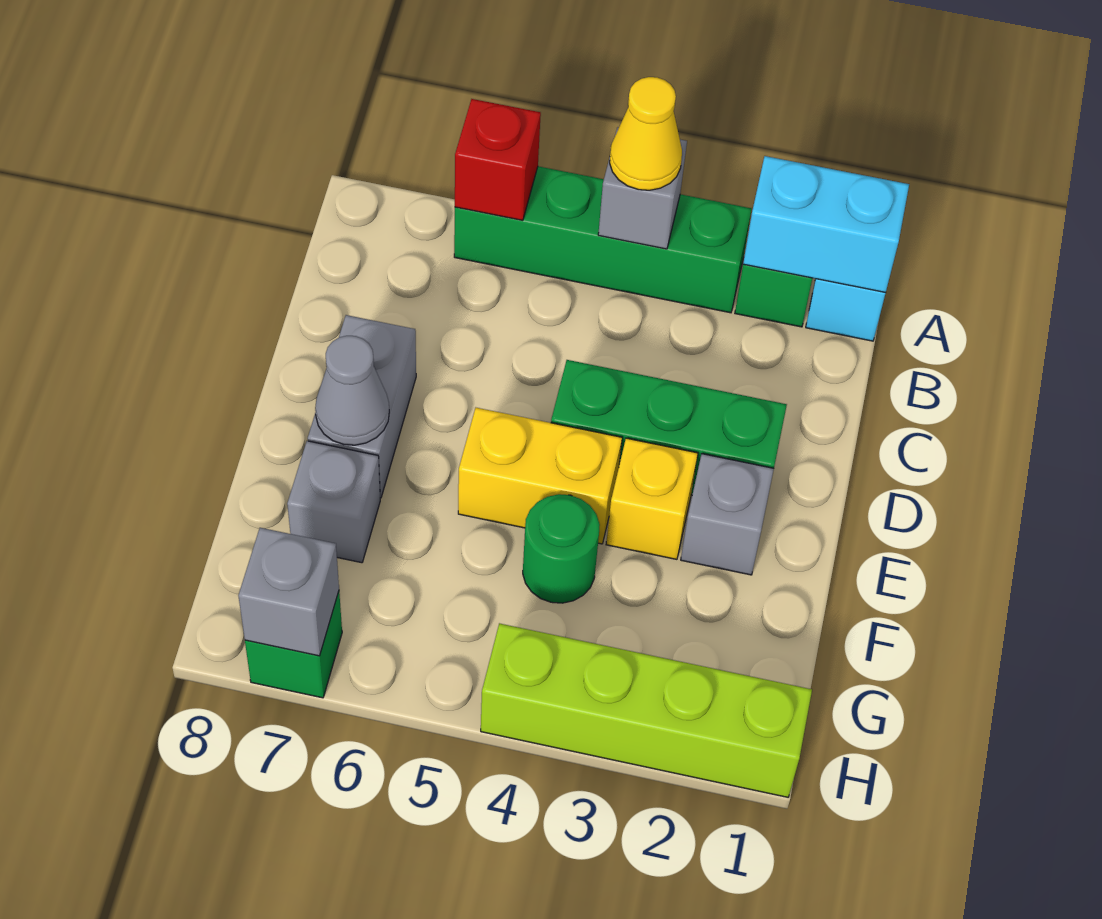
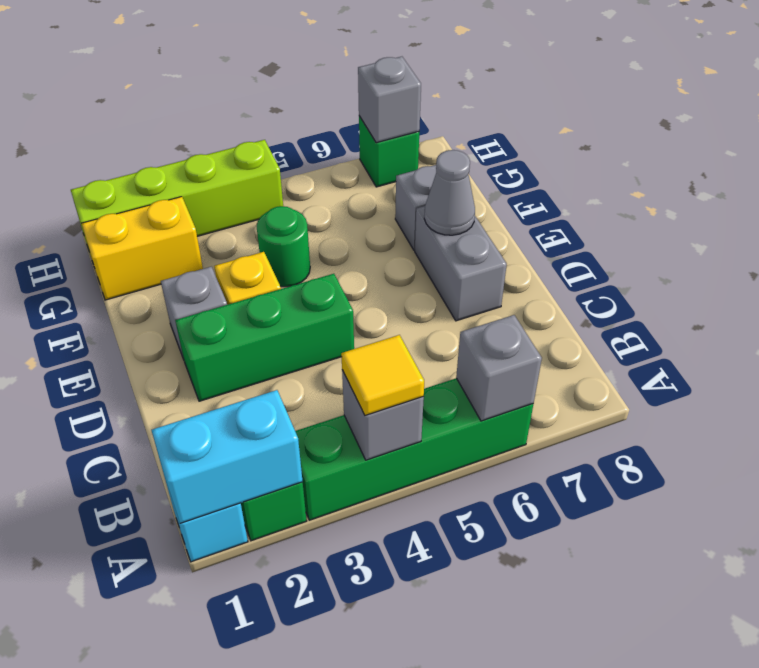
yellow 1x1 cone [610,77,682,190] -> yellow 1x1 tile [341,335,424,415]
red 1x1 brick [455,99,541,220] -> grey 1x1 brick [456,315,542,421]
yellow 1x2 brick [458,408,622,544] -> yellow 1x2 brick moved to [82,197,203,300]

